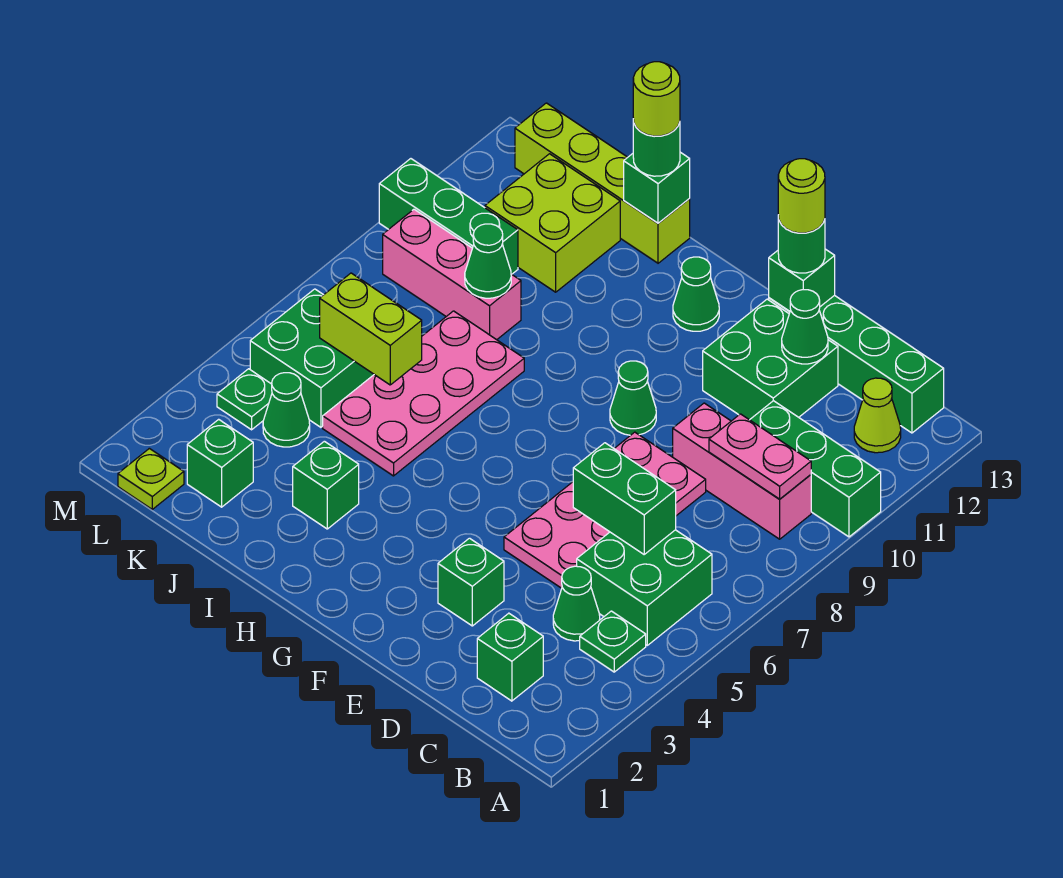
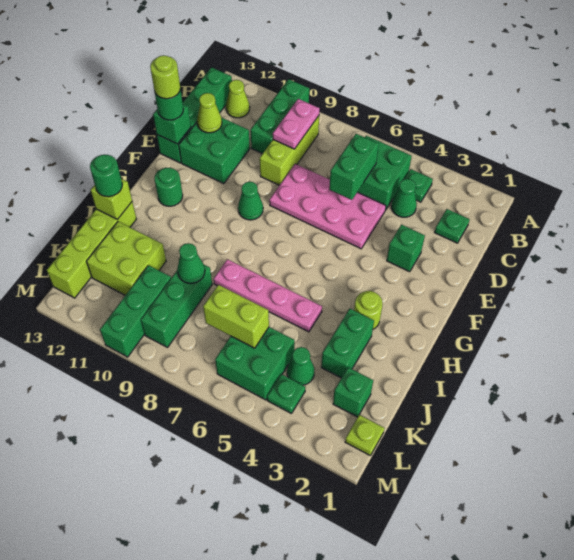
pink 1x3 brick [673,403,811,539] -> lime 1x3 brick [260,116,319,185]
green 1x1 brick [477,613,543,701] -> green 1x1 plate [435,209,470,243]
green 1x1 cone [782,290,828,364] -> lime 1x1 cone [197,93,222,133]
green 1x1 cone [673,257,719,331] -> green 1x1 round brick [154,168,183,206]
green 1x1 brick [293,441,359,529] -> green 1x2 brick [321,309,374,378]
pink 2x4 plate [323,311,524,476] -> pink 1x4 plate [214,259,322,332]
green 1x1 brick [624,152,690,223] -> lime 1x1 brick [91,179,132,220]
lime 1x1 round brick [633,62,680,136] -> lime 1x1 round brick moved to [354,291,382,329]
lime 1x2 brick [320,273,422,385] -> lime 1x2 brick turned to [203,285,269,348]
pink 1x3 brick [383,209,521,340] -> green 1x3 brick [141,265,212,347]

